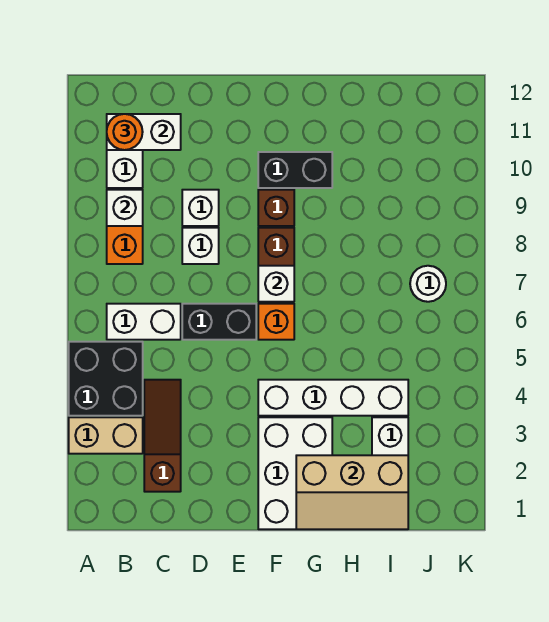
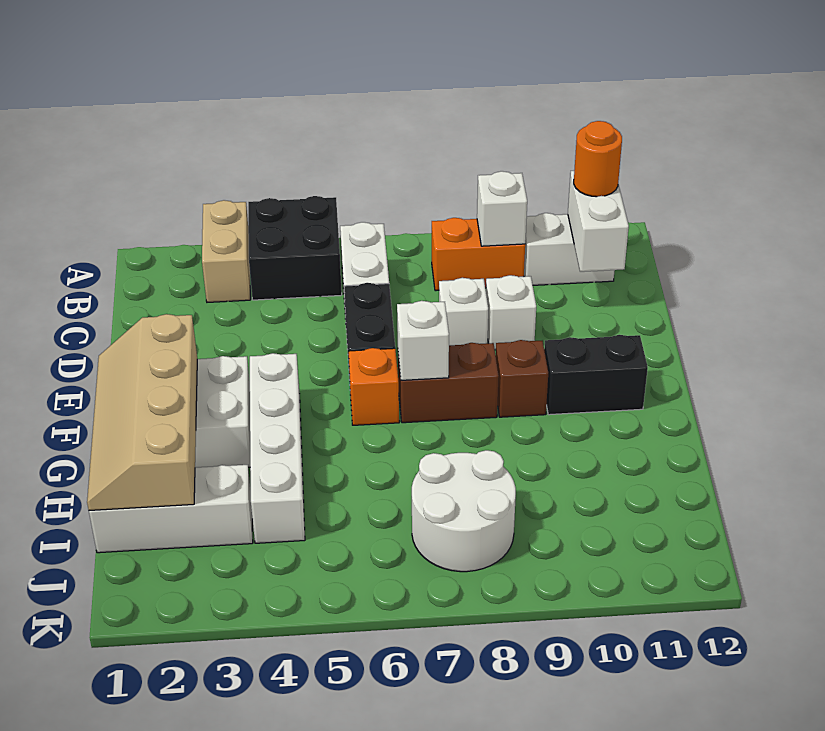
brown 1x3 slope [144,380,181,492] -> none
black 1x2 brick [258,152,332,188] -> black 1x2 brick turned to [544,335,648,415]
tan 2x3 slope [296,455,408,529] -> tan 2x4 slope [87,314,197,510]
white 1x1 round brick [410,266,446,302] -> white 2x2 round brick [412,450,516,572]

